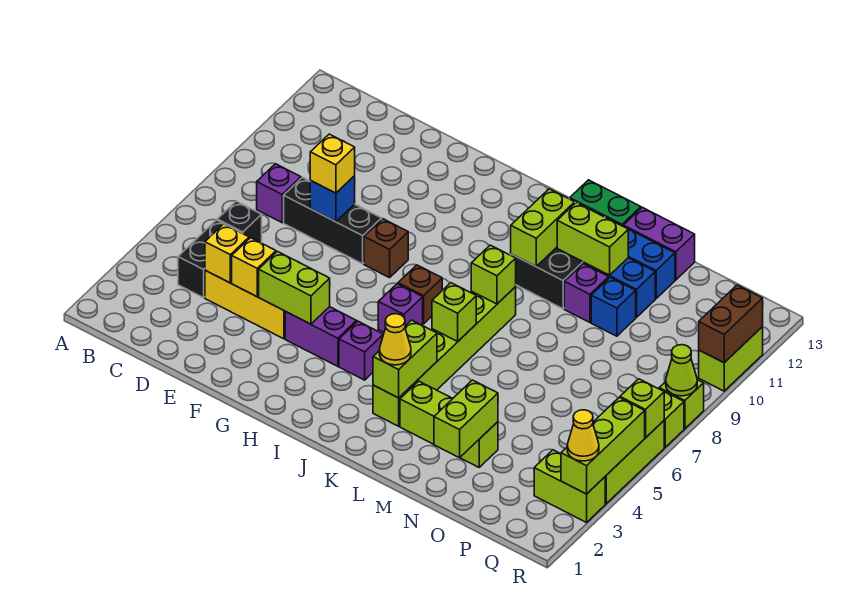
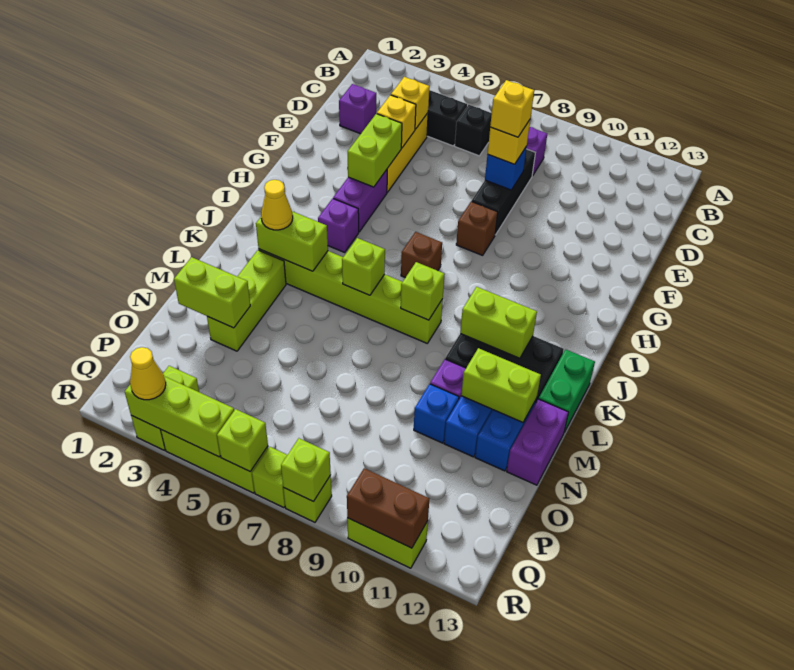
none -> yellow 1x1 brick [490,80,534,137]
purple 1x1 brick [378,284,423,332] -> purple 1x1 brick moved to [339,84,376,134]
lime 1x2 brick [557,203,628,275] -> lime 1x2 brick turned to [461,348,541,422]
lime 1x1 cone [666,345,697,396] -> lime 1x1 brick [281,438,331,502]

